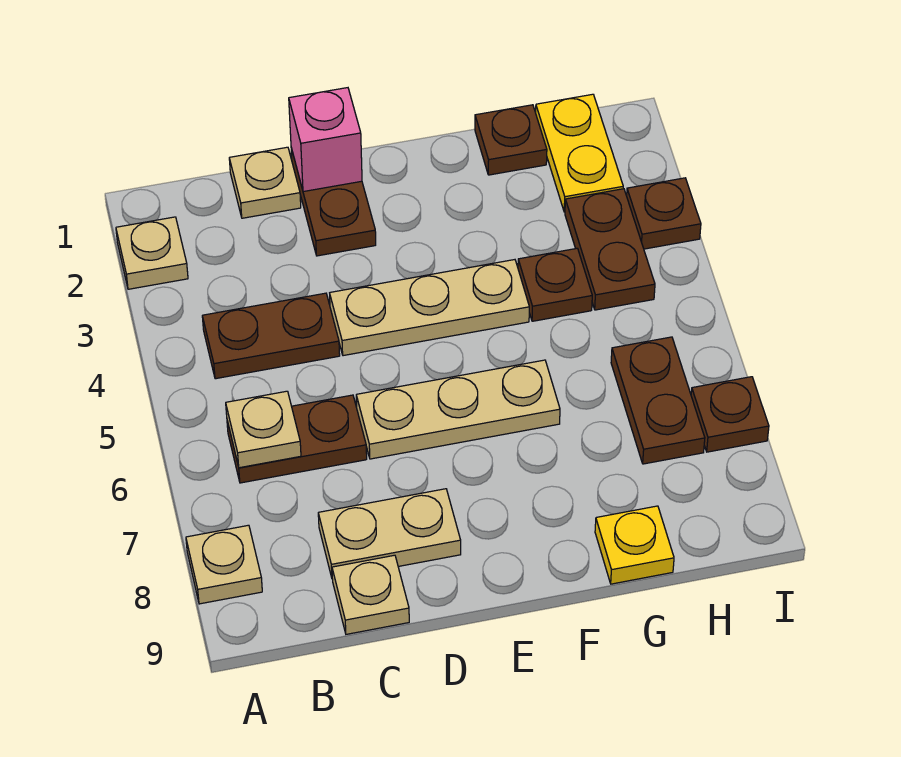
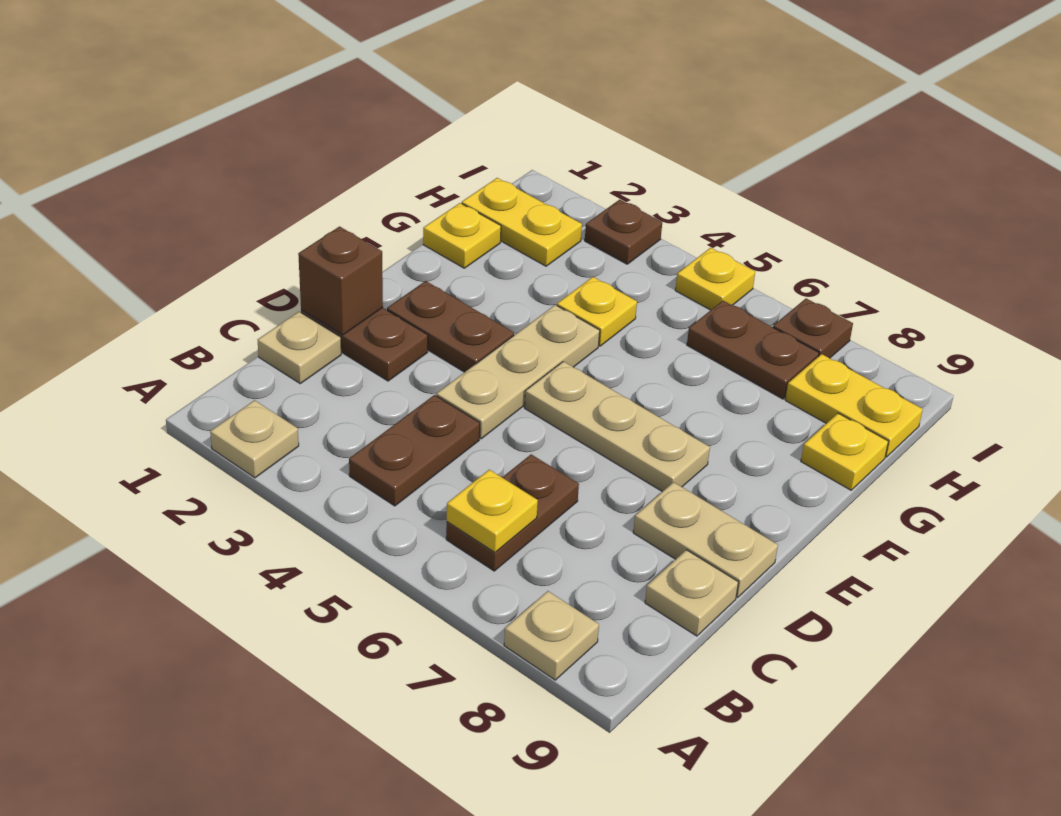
tan 1x1 plate [226,391,301,468] -> yellow 1x1 plate [447,470,538,552]
tan 1x2 plate [318,489,461,577] -> tan 1x2 plate turned to [633,482,778,598]
pink 1x1 brick [289,88,362,192] -> brown 1x1 brick [298,227,383,335]
tan 1x3 plate [356,360,560,459] -> tan 1x3 plate turned to [525,361,710,492]
brown 1x1 plate [475,105,547,175] -> yellow 1x1 plate [423,203,501,268]
brown 1x1 plate [518,248,592,321] -> yellow 1x1 plate [557,277,637,346]
brown 1x2 plate [565,189,655,310] -> brown 1x2 plate moved to [387,281,514,372]
none -> yellow 1x2 plate [785,354,923,457]
none -> yellow 1x1 plate [675,248,755,310]

